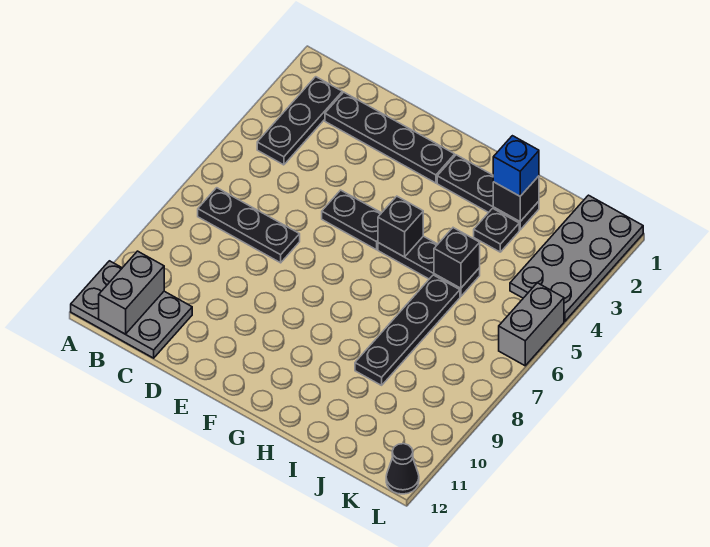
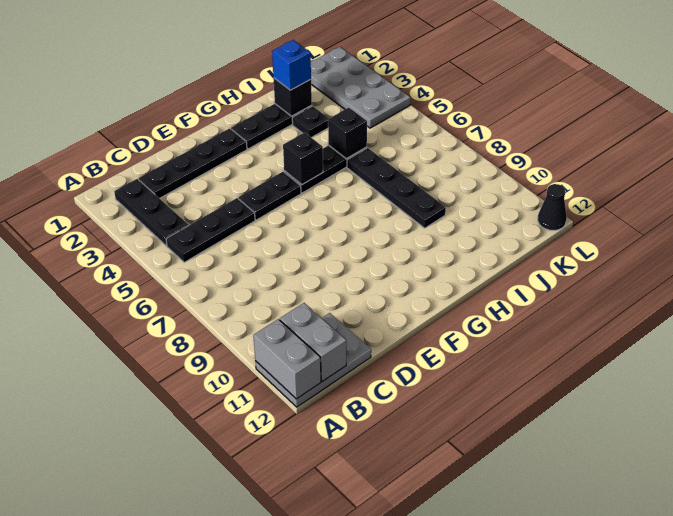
black 1x3 plate [198,188,300,263] -> black 1x3 plate moved to [166,198,255,262]
grey 1x2 brick [499,283,564,366] -> grey 1x2 brick moved to [253,319,321,399]

